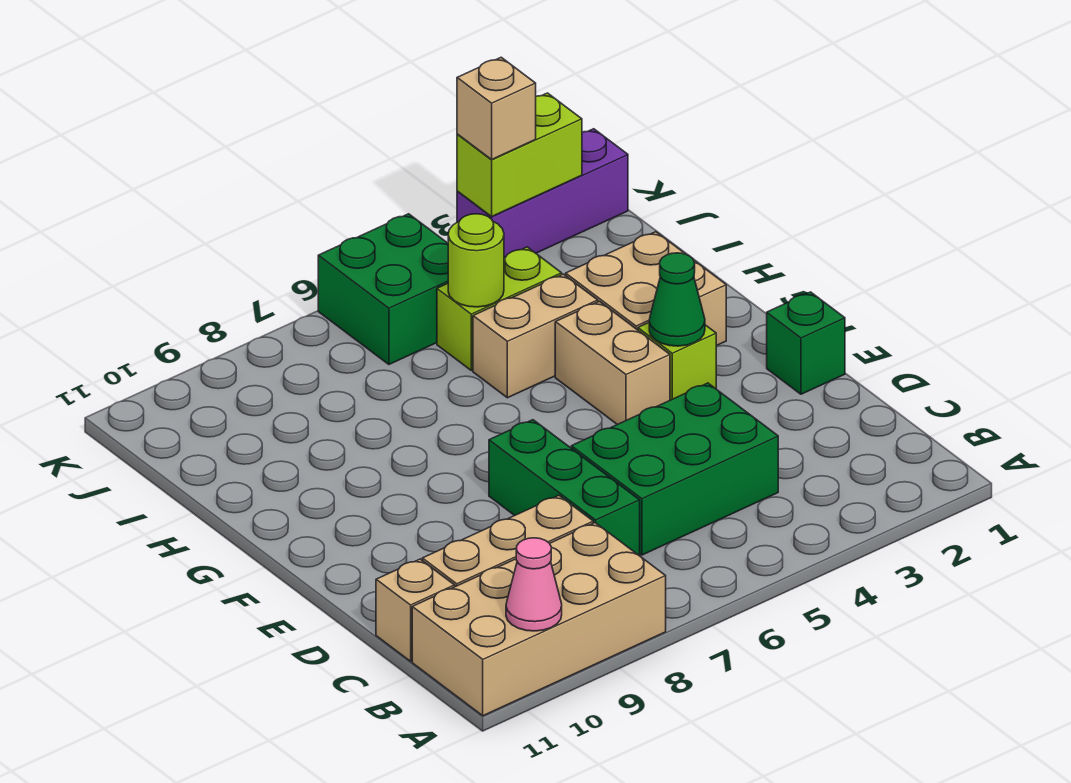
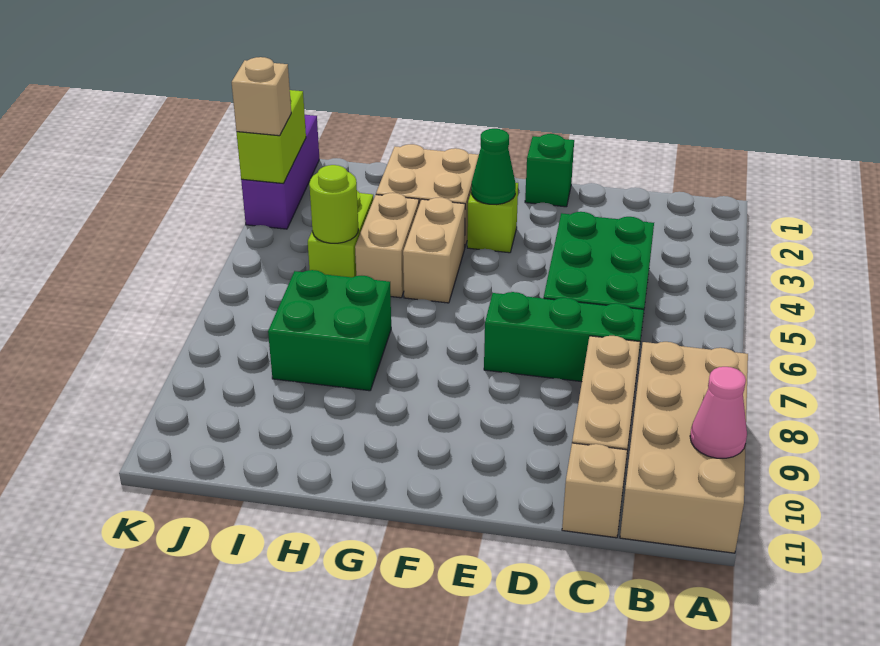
tan 1x2 brick [555,301,670,425] -> tan 1x2 brick turned to [403,197,465,303]
green 2x2 brick [318,214,448,364] -> green 2x2 brick moved to [268,270,391,391]

